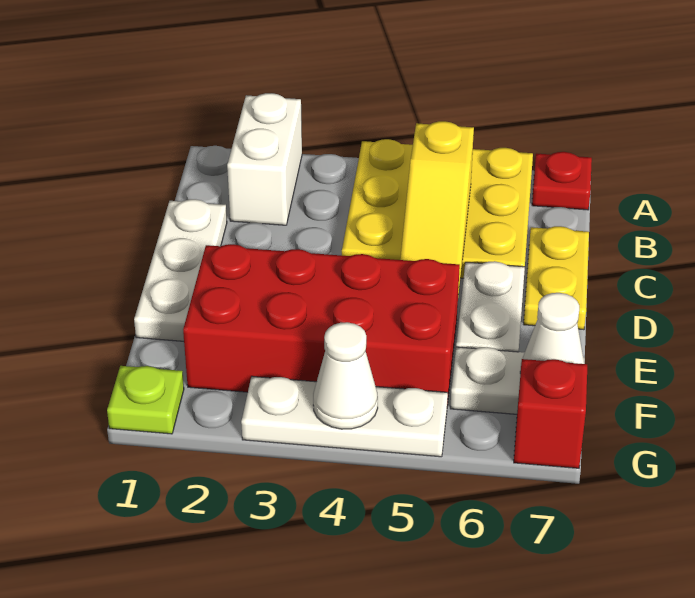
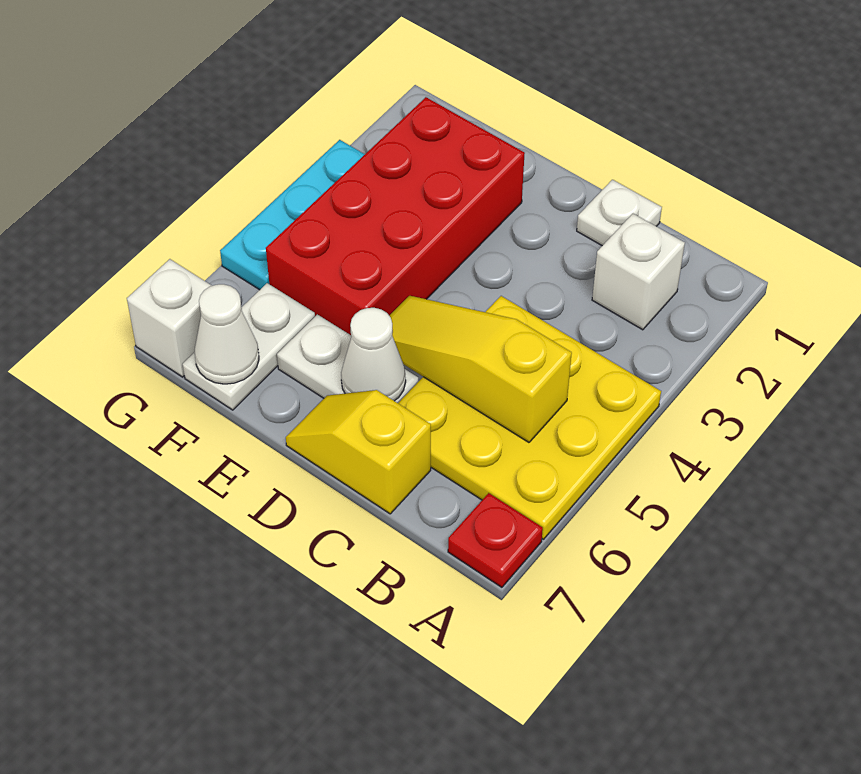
white 1x2 brick [227,93,302,225] -> white 1x1 brick [592,214,685,330]
white 1x3 plate [134,199,227,341] -> white 1x1 plate [577,180,662,246]
yellow 1x2 plate [524,226,589,330] -> yellow 1x2 slope [286,390,431,514]
lime 1x1 plate [107,366,184,434] -> none
white 1x3 plate [241,376,448,457] -> cyan 1x3 plate [220,140,365,290]
white 1x1 cone [313,322,378,429] -> white 1x1 cone moved to [341,308,406,401]
red 1x1 brick [514,359,587,468] -> white 1x1 brick [127,259,212,377]

